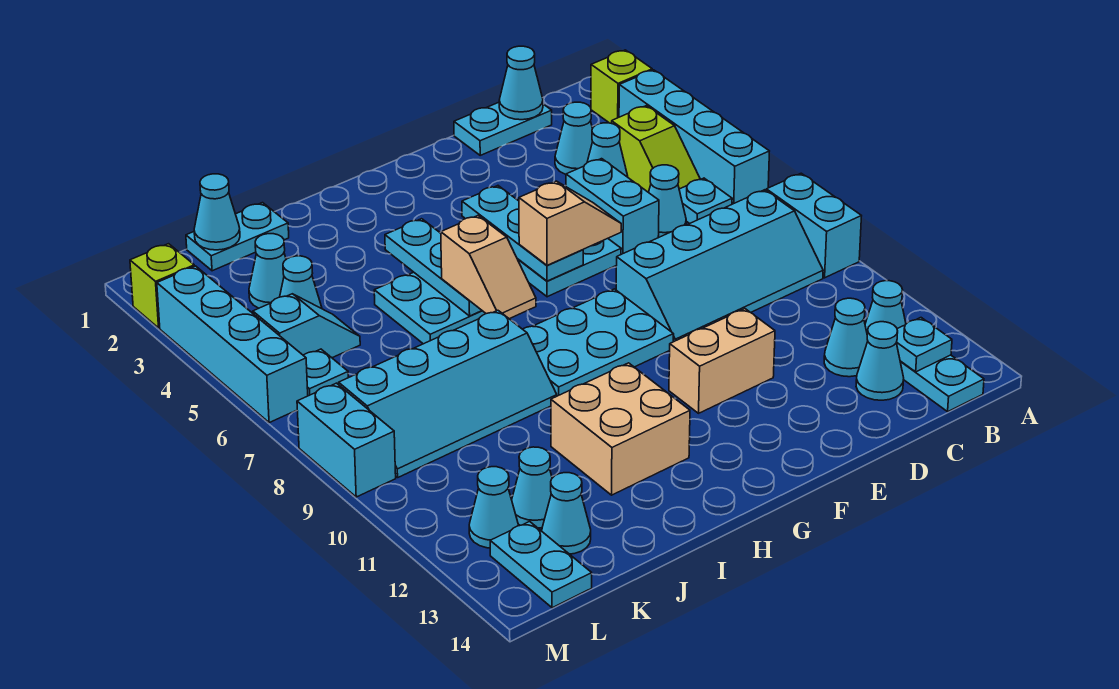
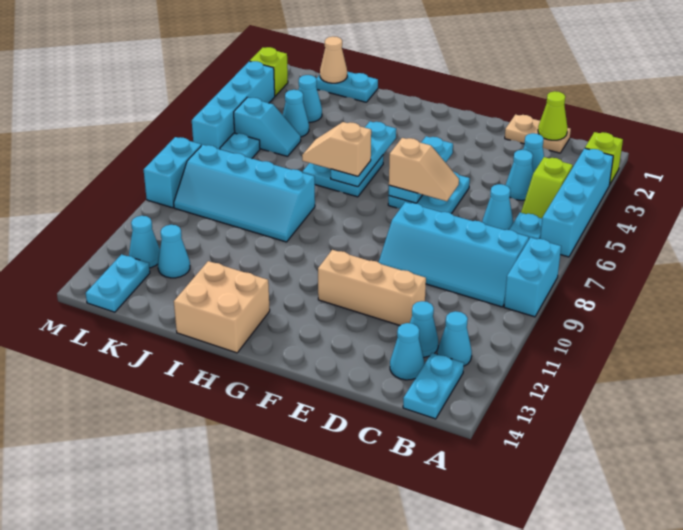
cyan 1x1 plate [896,318,952,372] -> none
cyan 1x2 plate [454,102,552,155] -> tan 1x2 plate [505,115,571,153]
cyan 1x1 cone [499,46,543,120] -> lime 1x1 cone [538,91,568,140]
cyan 1x2 brick [566,159,659,254] -> none
tan 1x2 brick [669,309,775,413] -> tan 1x3 brick [318,250,426,325]
cyan 2x3 plate [523,289,674,396] -> none
tan 1x2 slope [441,216,536,319] -> tan 1x2 slope turned to [302,122,371,176]
tan 2x2 brick [551,363,690,495] -> tan 2x2 brick moved to [174,261,270,353]
cyan 1x1 cone [194,174,240,250] -> tan 1x1 cone [320,36,347,83]
cyan 1x1 cone [542,473,591,554] -> none

